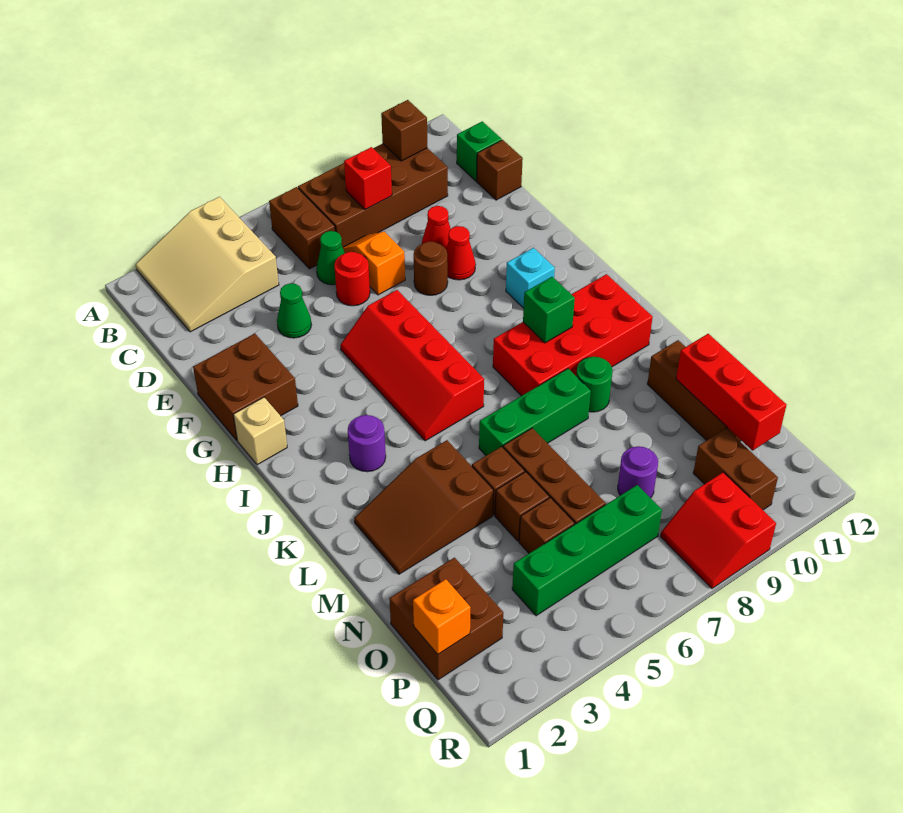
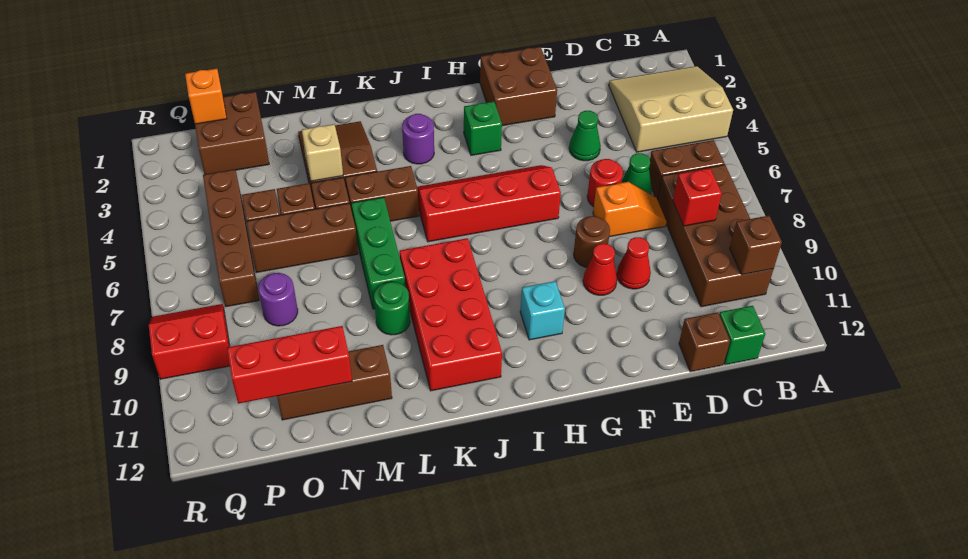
tan 1x1 brick [233,397,287,465] -> tan 1x1 brick moved to [302,124,343,181]
green 1x1 brick [523,277,575,343] -> green 1x1 brick moved to [464,102,502,155]
green 1x4 brick [512,485,662,616] -> brown 1x4 brick [203,170,259,307]
brown 1x2 brick [693,429,778,510] -> brown 1x2 brick moved to [345,166,419,221]

